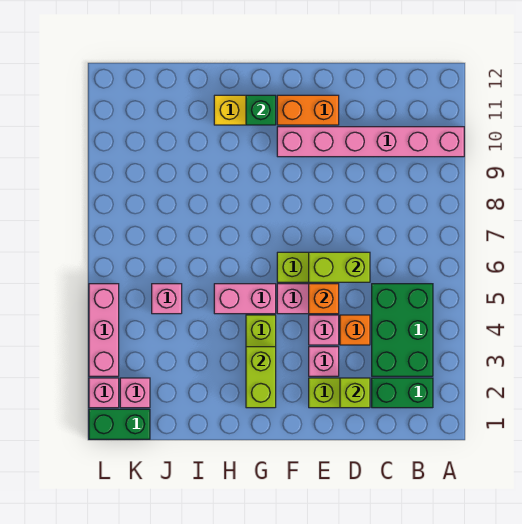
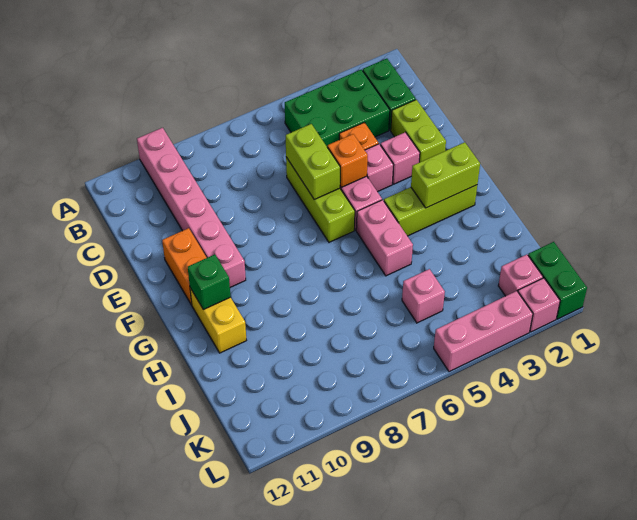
lime 1x1 brick [340,378,370,408] -> none

